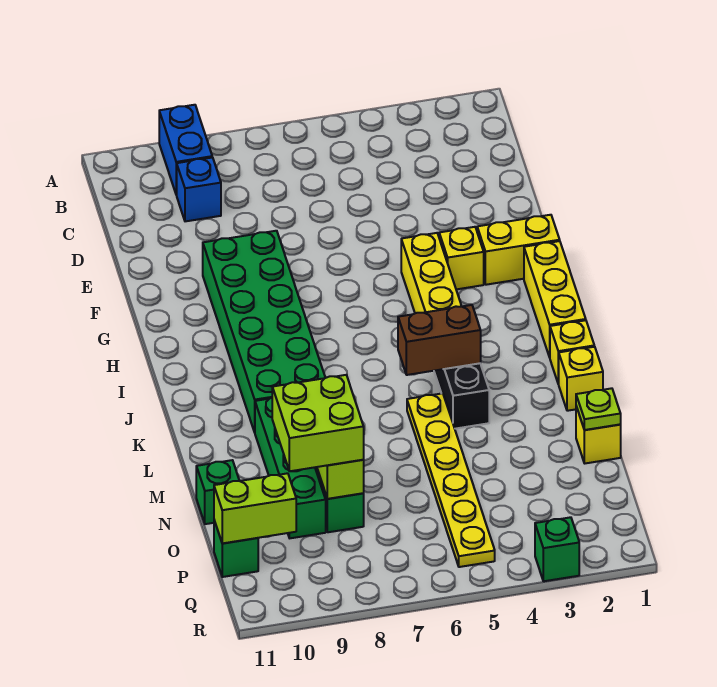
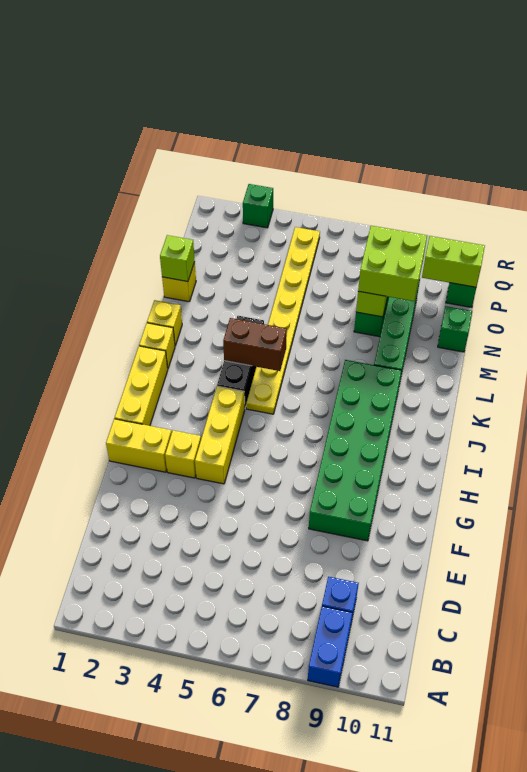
yellow 1x6 plate [407,393,495,567] -> yellow 1x8 plate [246,227,320,414]
lime 1x1 plate [576,388,621,430] -> lime 1x1 brick [160,235,195,282]

